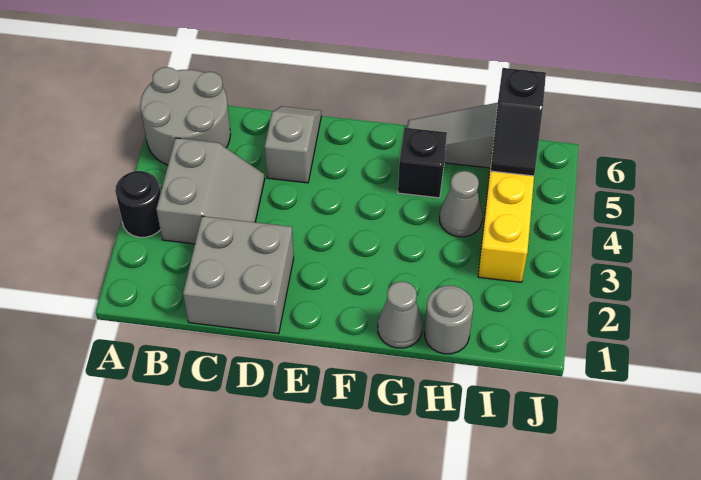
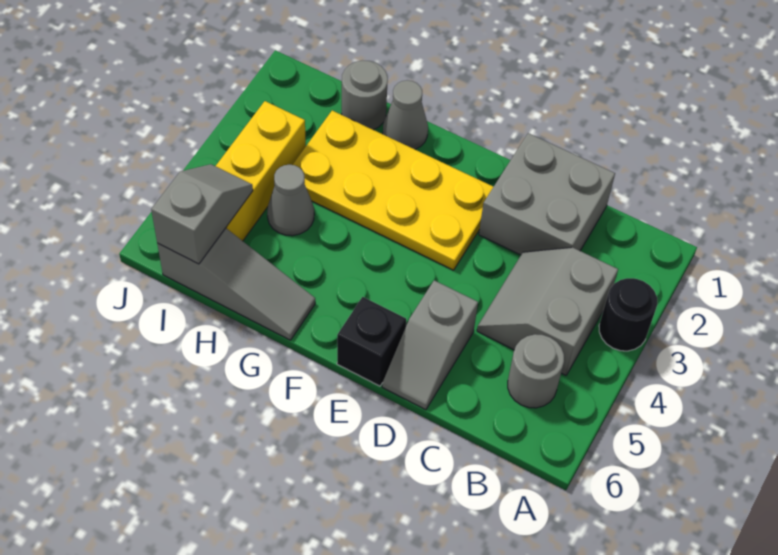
grey 2x2 round brick [140,67,231,165] -> grey 1x1 round brick [508,334,564,408]
none -> yellow 2x4 plate [293,111,493,270]
black 1x1 brick [398,128,447,198] -> black 1x1 brick moved to [337,297,406,386]
black 1x2 slope [490,68,546,176] -> grey 1x2 slope [151,164,253,264]

